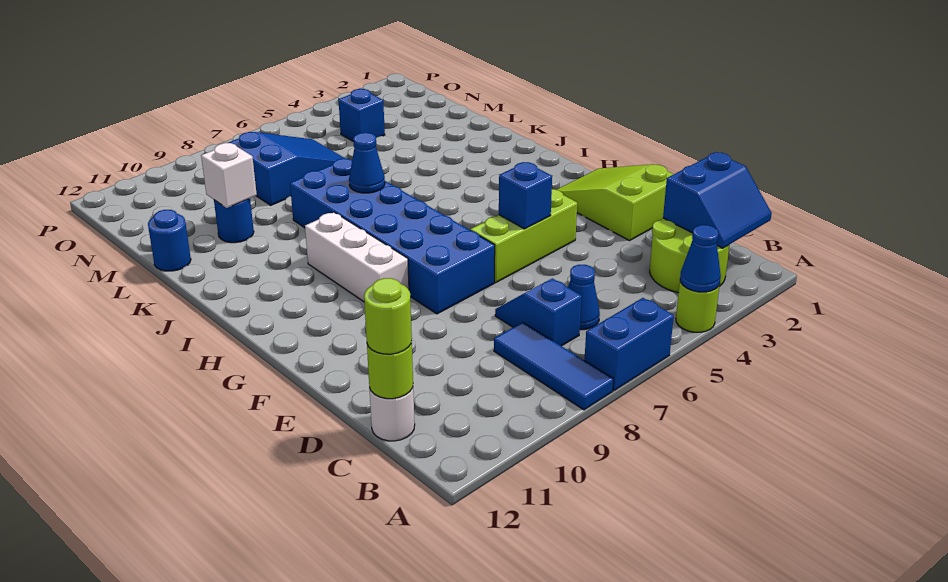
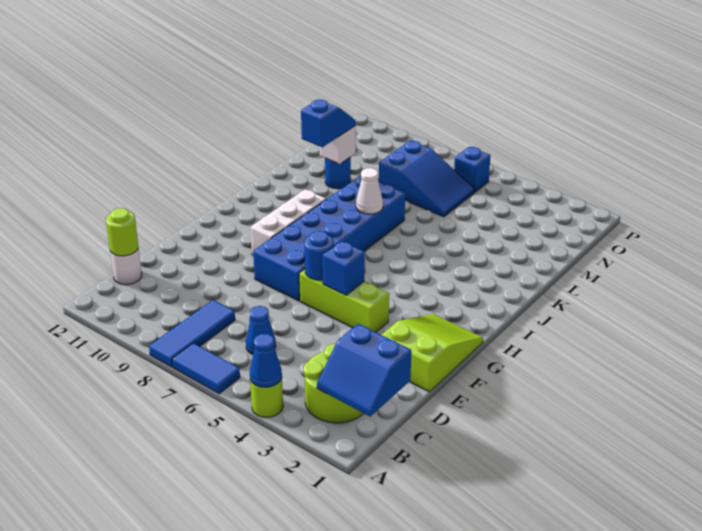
blue 1x2 brick [584,298,674,391] -> blue 1x2 tile [172,343,240,394]
blue 1x2 slope [495,278,582,346] -> blue 1x2 slope moved to [301,100,356,147]
lime 1x1 round brick [364,278,412,354] -> none
blue 1x1 cone [349,133,385,193] -> white 1x1 cone [356,168,383,214]
blue 1x1 round brick [148,210,191,271] -> blue 1x1 round brick moved to [304,231,334,280]
blue 1x1 brick [338,89,385,141] -> blue 1x1 brick moved to [454,147,491,193]

